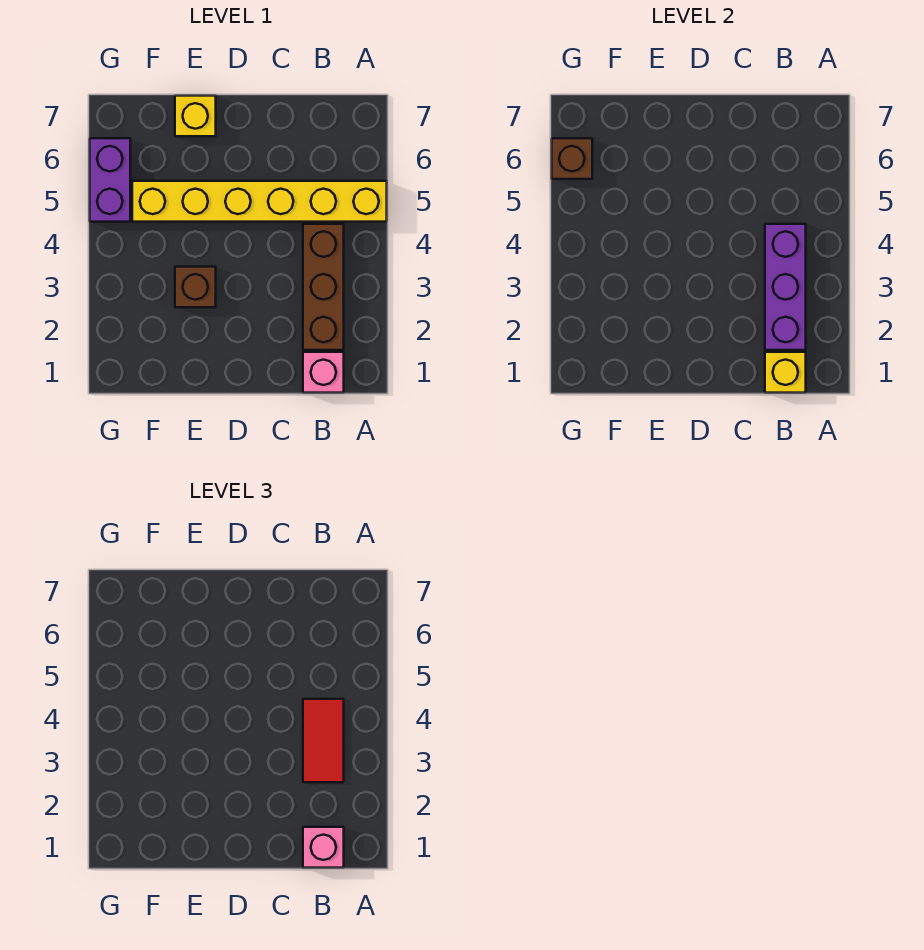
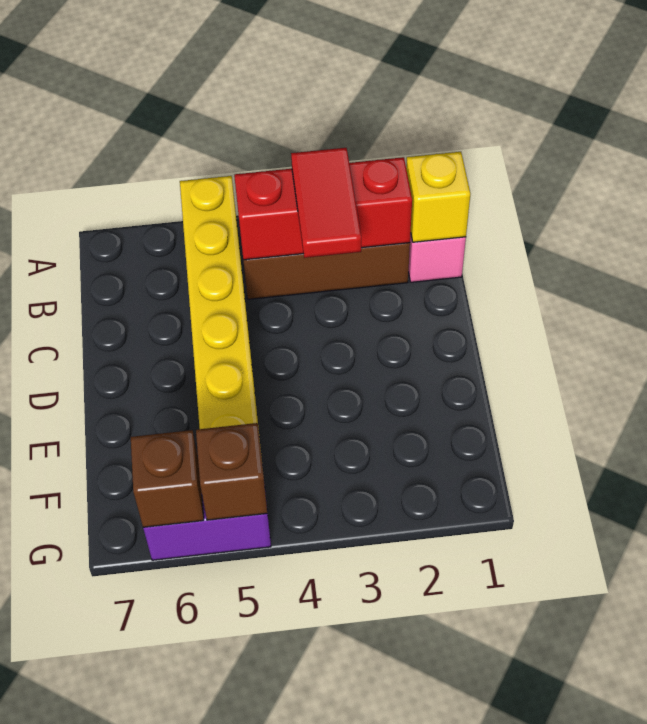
pink 1x1 brick [303,827,344,868] -> none
purple 1x3 brick [765,224,806,350] -> red 1x3 brick [234,157,412,260]
red 1x2 tile [303,699,344,782] -> red 1x2 tile turned to [291,148,361,258]
brown 1x1 brick [175,267,216,307] -> brown 1x1 brick moved to [196,423,267,520]
yellow 1x1 brick [175,96,216,136] -> none

